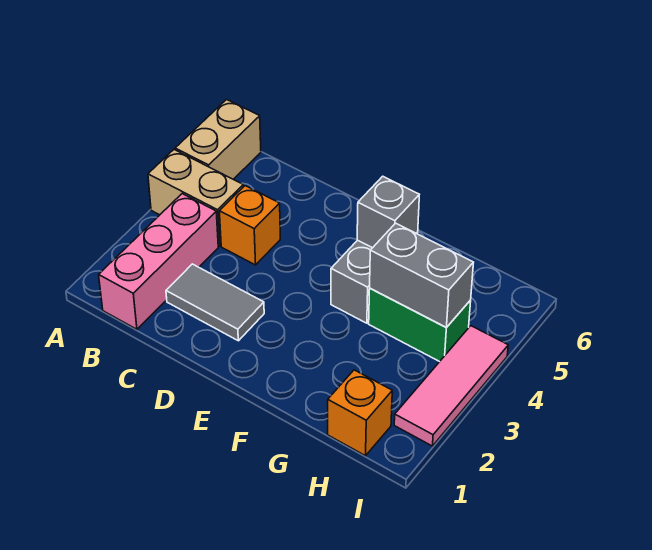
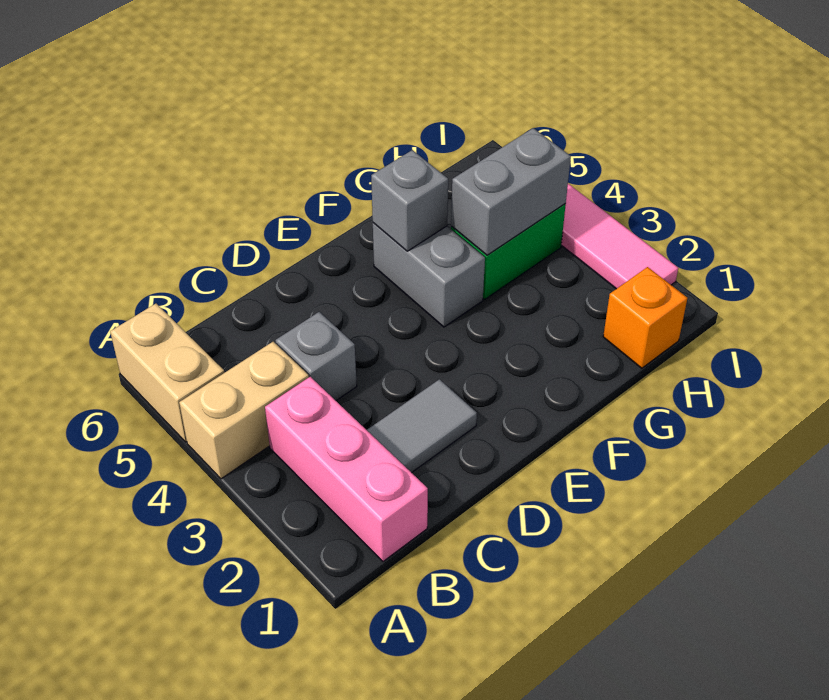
orange 1x1 brick [219,186,280,265] -> grey 1x1 brick [275,312,357,401]

